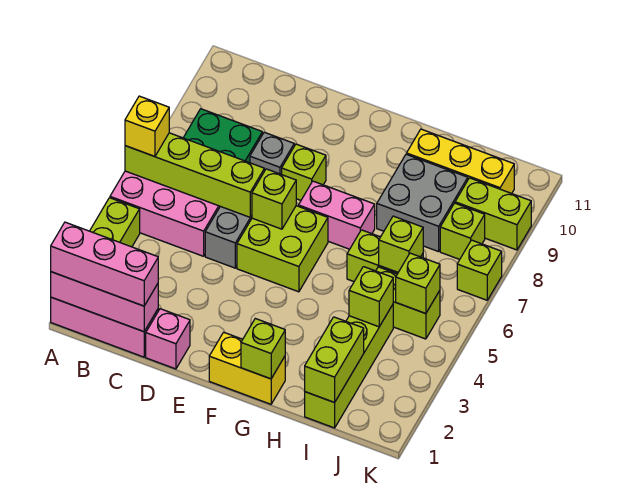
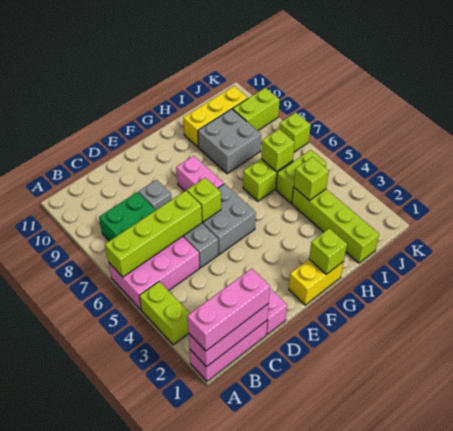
yellow 1x1 brick [125,96,169,156] -> none
lime 2x2 brick [237,206,328,292] -> grey 2x2 brick [202,184,256,254]
lime 1x1 brick [282,144,326,200] -> none
pink 1x2 brick [298,181,375,249] -> pink 1x2 brick turned to [176,156,224,191]
lime 1x2 brick [305,317,364,402] -> none
lime 1x1 brick [396,253,440,314] -> none
lime 1x1 brick [440,203,485,259] -> none

